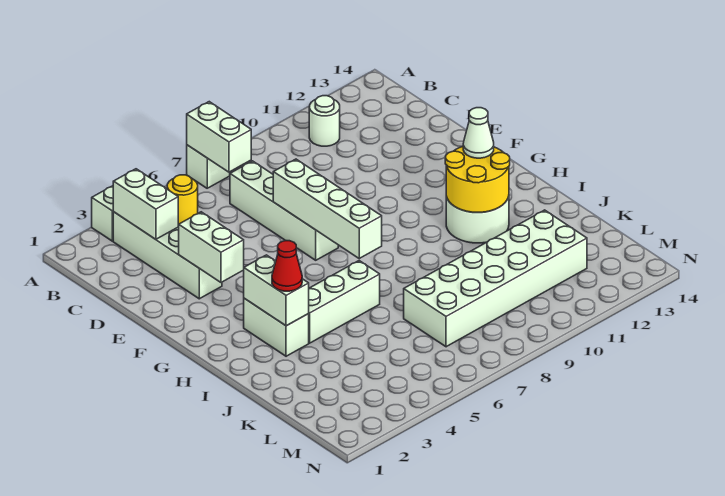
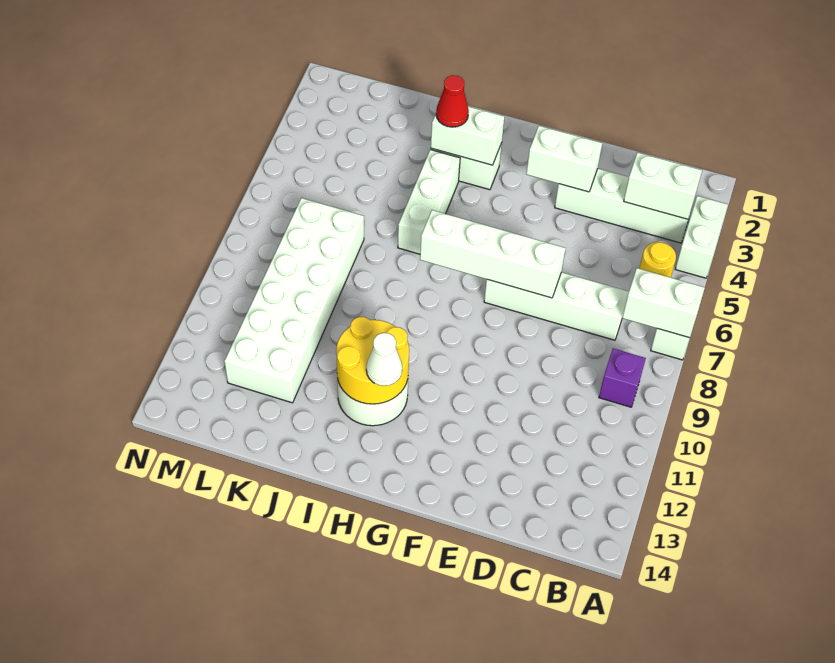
none -> purple 1x1 brick [599,349,646,407]
white 1x1 round brick [309,96,340,146] -> none

